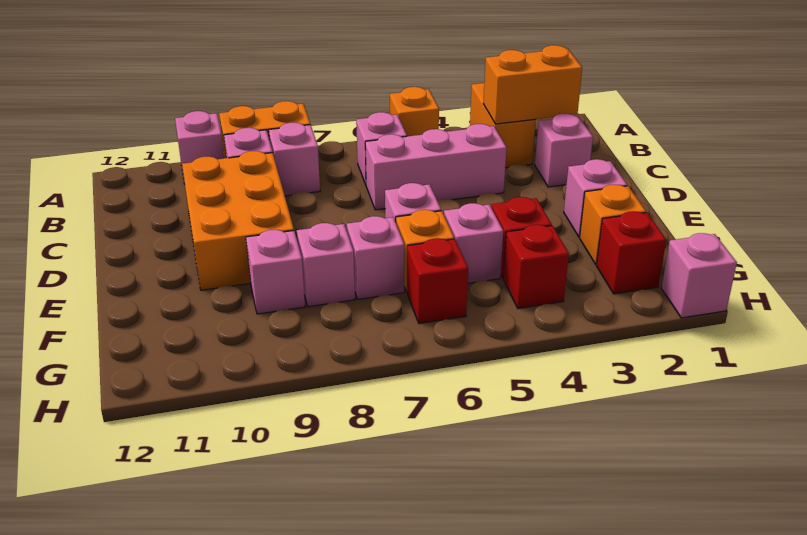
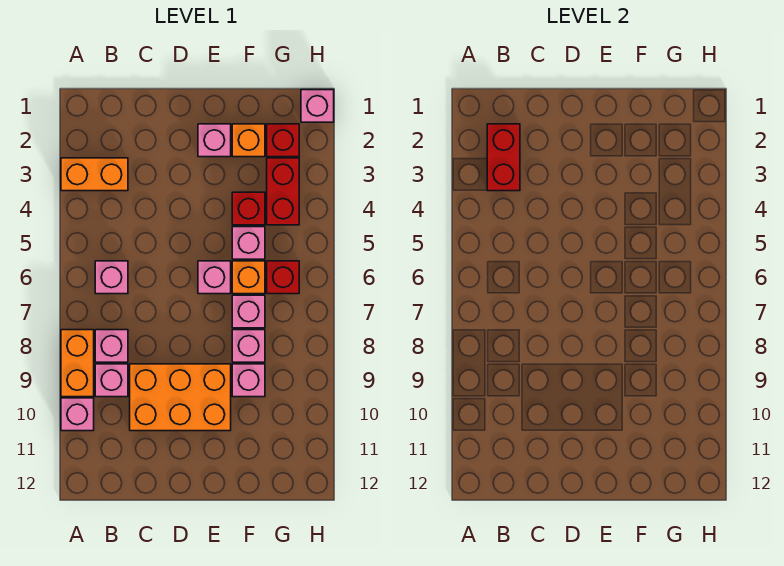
orange 1x1 brick [390,87,439,136] -> none
orange 1x2 brick [483,45,582,124] -> red 1x2 brick [487,124,520,191]
pink 1x1 brick [535,114,593,187] -> none
pink 1x3 brick [365,124,507,210] -> none
red 1x1 brick [503,225,569,309] -> red 1x2 brick [267,158,299,225]

